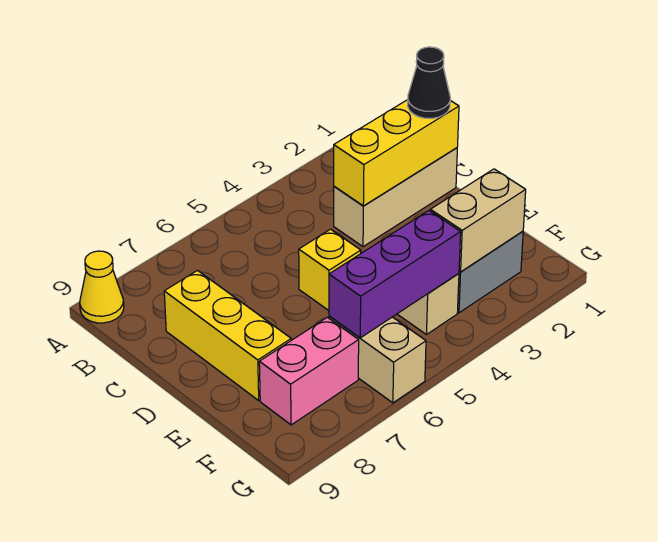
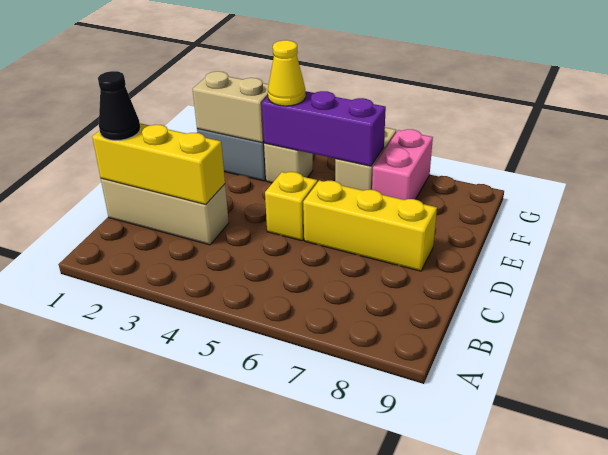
yellow 1x1 cone [80,251,124,323] -> yellow 1x1 cone moved to [268,40,306,106]
yellow 1x3 brick [164,271,291,400] -> yellow 1x3 brick turned to [303,180,437,271]
pink 1x2 brick [259,317,359,425] -> pink 1x2 brick turned to [372,129,433,200]

